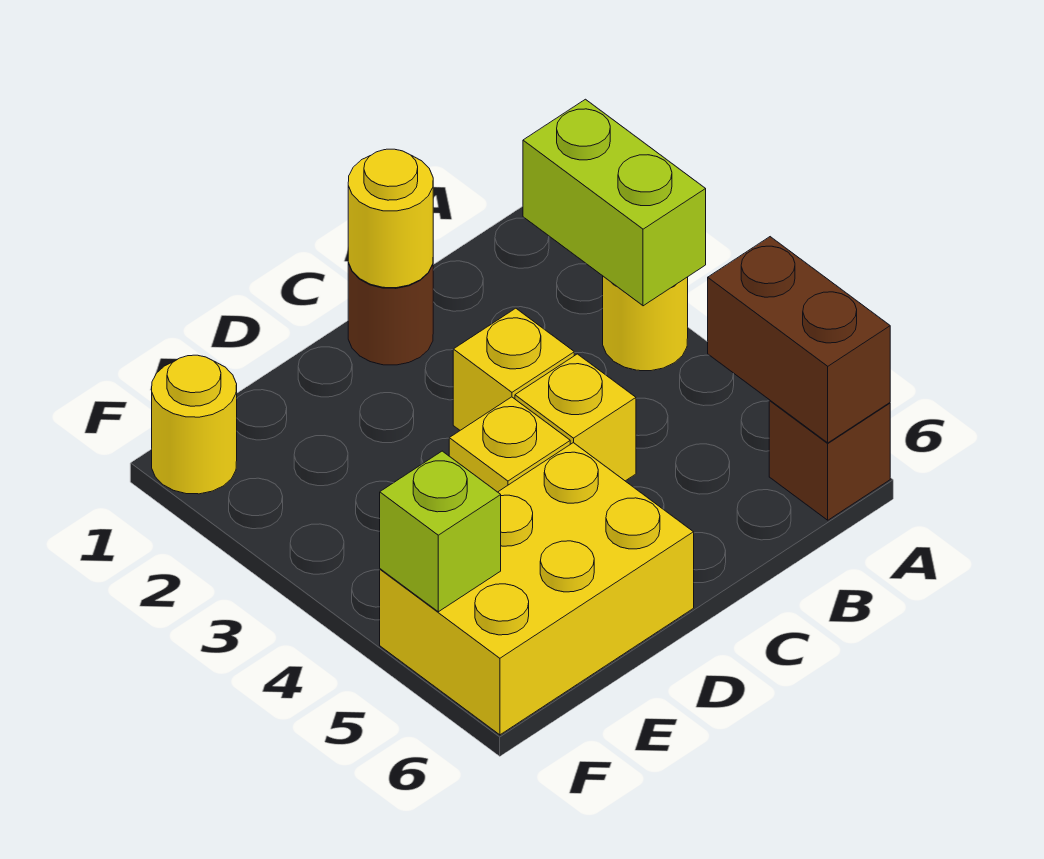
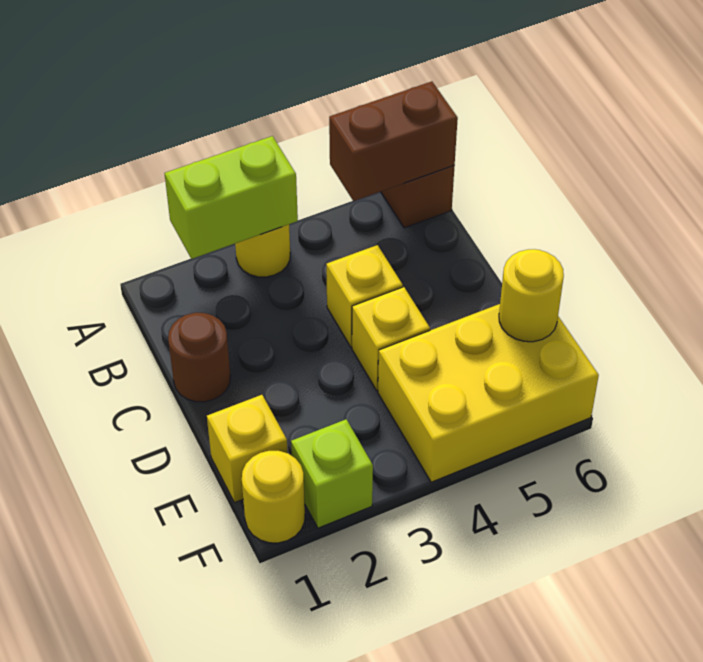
yellow 1x1 round brick [348,149,433,288] -> yellow 1x1 round brick moved to [499,249,564,342]
yellow 1x1 brick [453,308,574,430] -> yellow 1x1 brick moved to [207,395,288,503]
yellow 2x3 brick [380,443,694,735] -> yellow 2x3 brick turned to [378,304,599,482]
lime 1x1 brick [380,451,501,612] -> lime 1x1 brick moved to [291,419,373,528]

